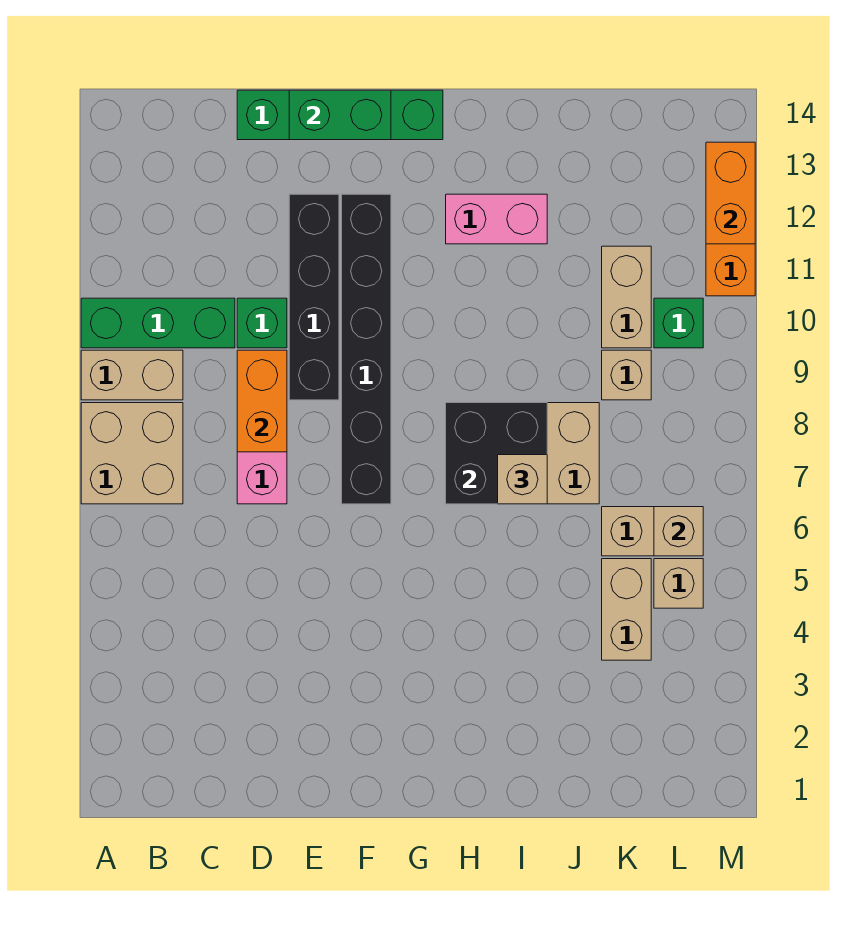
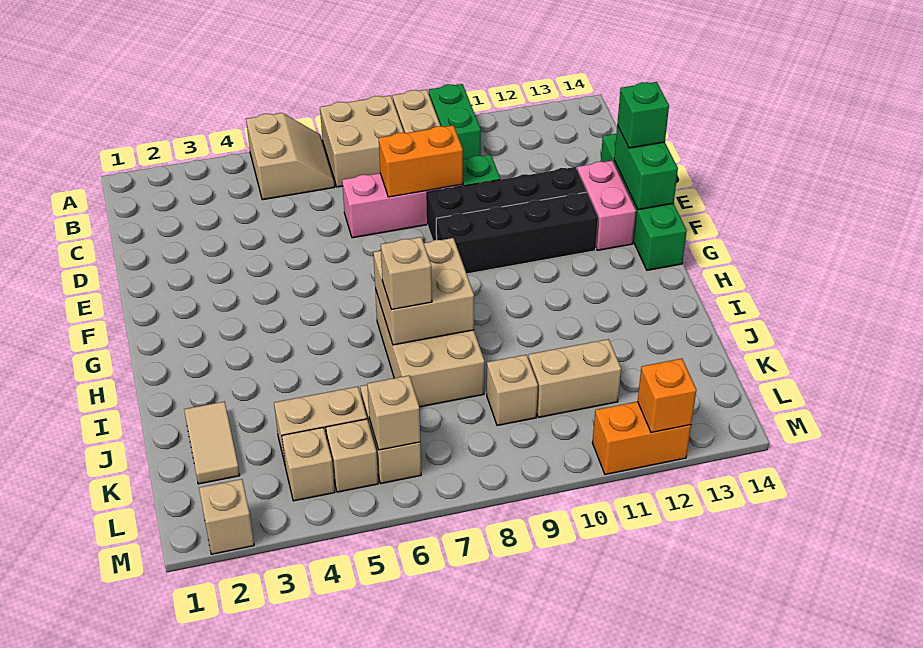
none -> tan 2x2 slope [246,113,335,200]
green 1x3 brick [81,298,235,348] -> green 1x2 brick [429,84,481,159]
black 1x6 brick [342,194,391,504] -> black 1x4 brick [436,192,598,274]
black 2x2 brick [446,403,547,504] -> tan 2x2 brick [373,238,474,345]
pink 1x2 brick [446,194,547,244] -> pink 1x2 brick moved to [577,161,636,250]
none -> tan 1x2 tile [184,402,240,484]
none -> tan 1x1 brick [282,428,335,501]
green 1x1 brick [654,298,703,348] -> green 1x1 brick moved to [617,82,669,148]
none -> tan 1x1 brick [199,479,254,554]
orange 1x2 brick [706,142,755,244] -> orange 1x1 brick [638,359,696,433]

